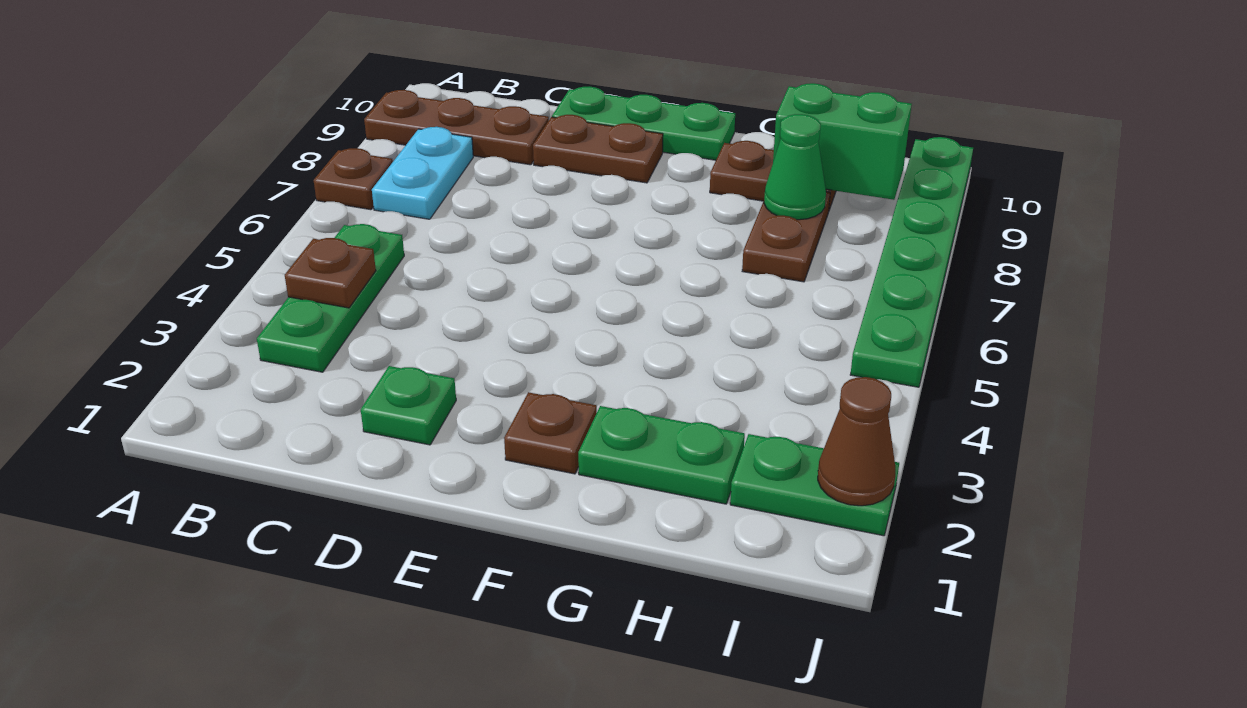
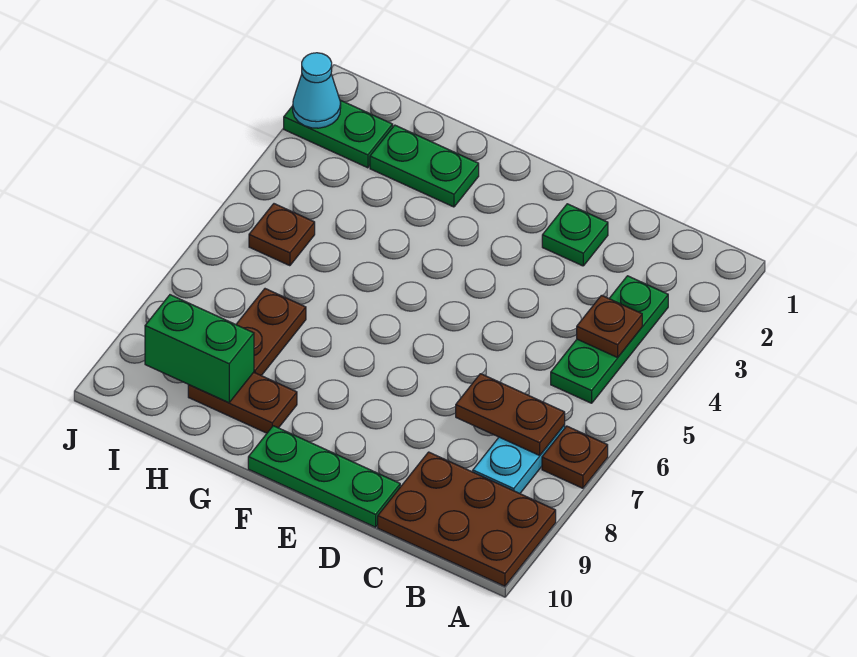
brown 1x3 plate [364,90,549,165] -> brown 2x3 plate [378,452,556,586]
brown 1x2 plate [533,115,663,183] -> brown 1x2 plate moved to [456,374,565,455]
brown 1x1 plate [504,392,597,474] -> brown 1x1 plate moved to [249,204,315,266]
green 1x1 cone [764,114,826,220] -> none
brown 1x1 cone [818,377,895,506] -> cyan 1x1 cone [293,53,341,128]
green 1x6 plate [850,137,973,387] -> none

